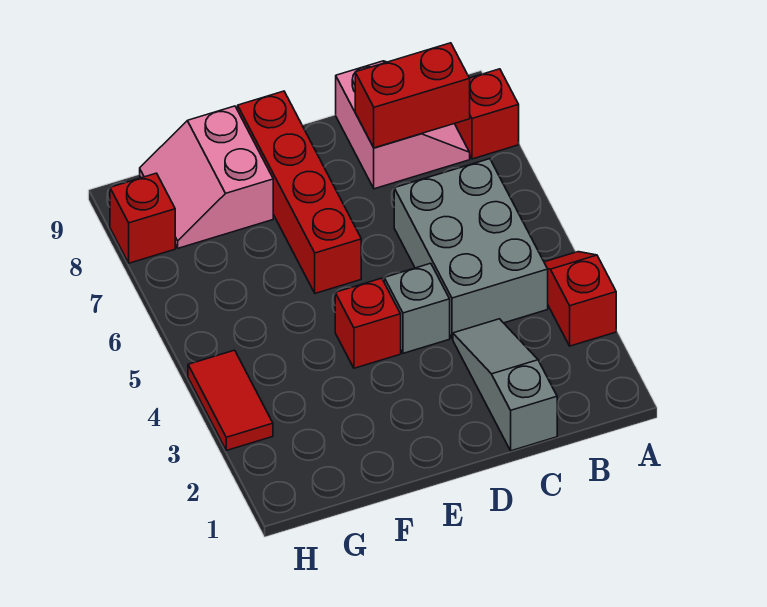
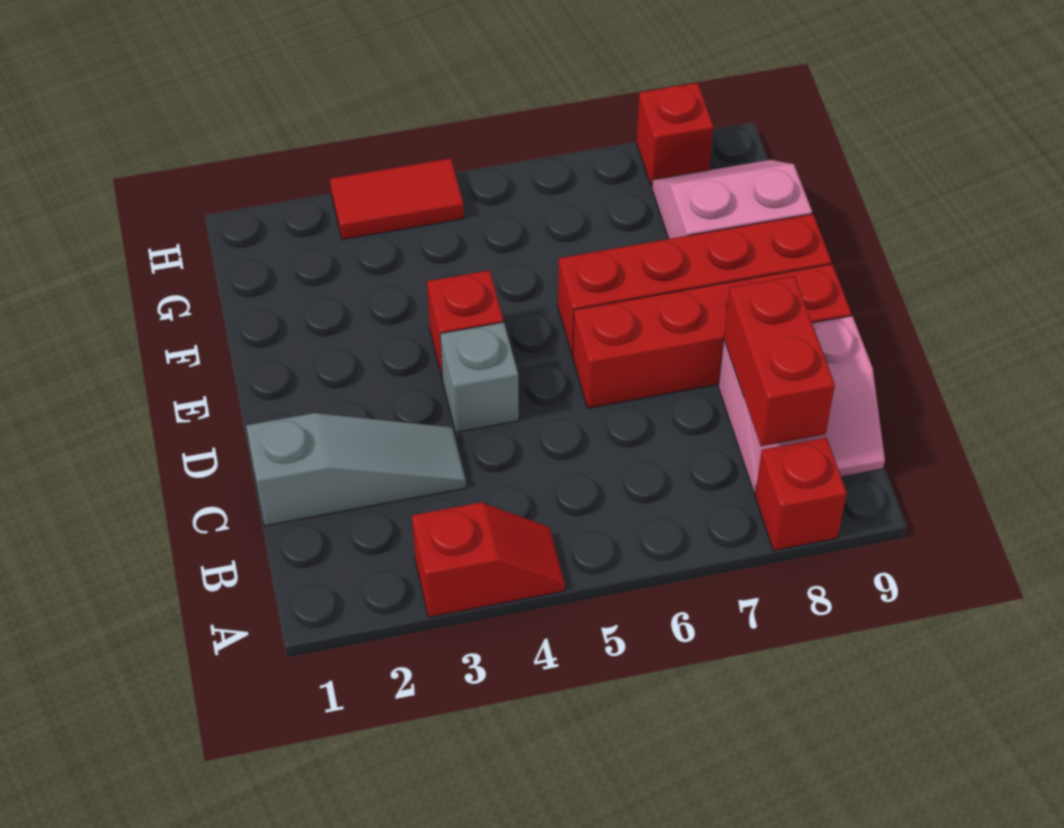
grey 2x3 brick [394,159,548,339] -> none
none -> red 1x4 brick [573,264,851,408]

